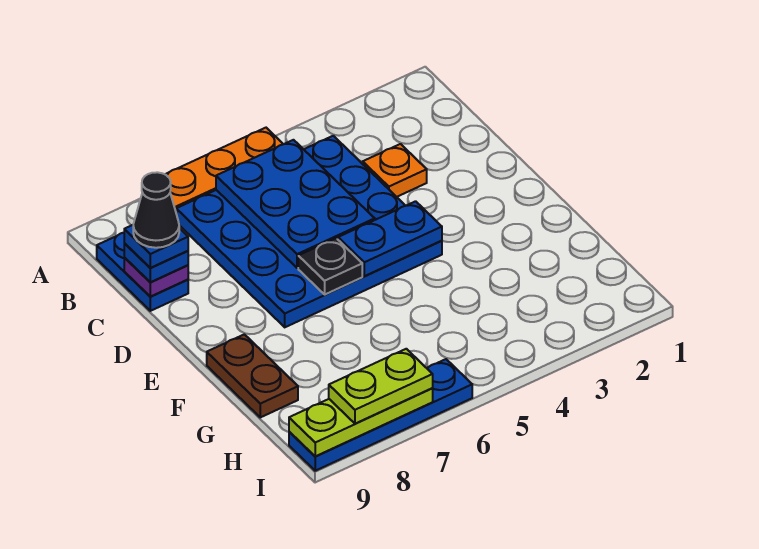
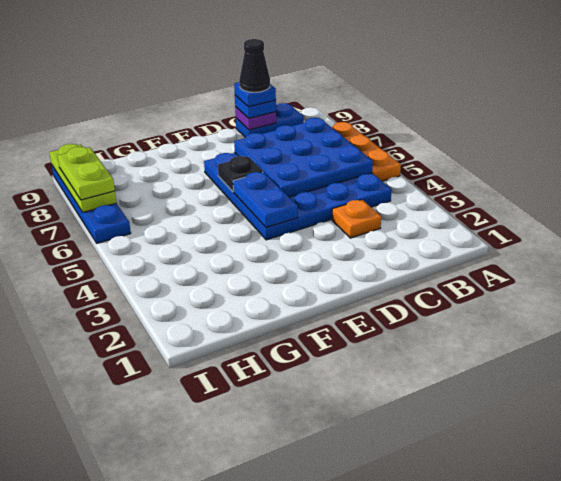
blue 2x3 plate [216,140,375,268] -> blue 3x3 plate [234,118,373,197]
brown 1x2 plate [207,334,298,417] -> none

